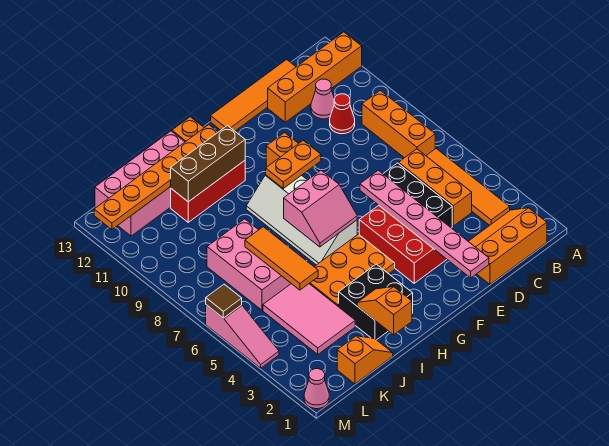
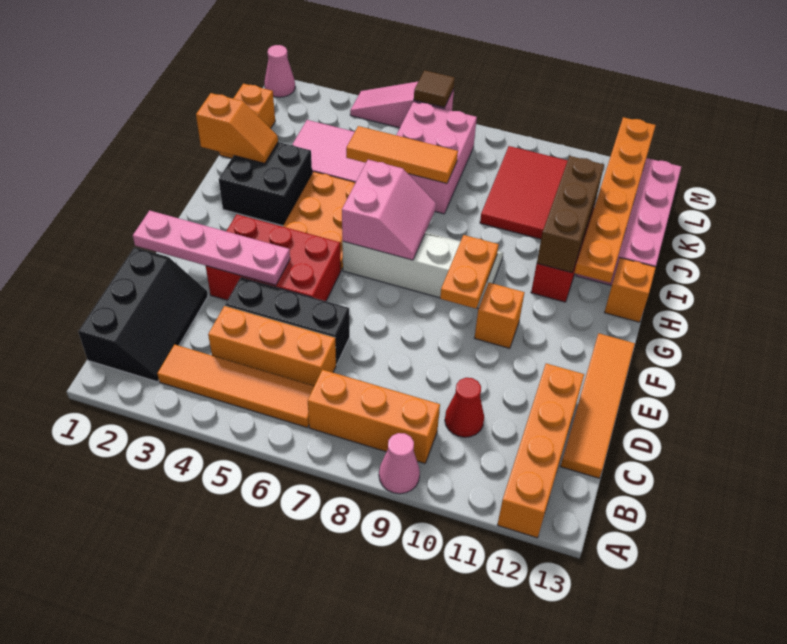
orange 2x3 slope [468,208,547,284] -> black 2x3 slope [78,247,208,382]
pink 1x1 cone [311,79,334,119] -> pink 1x1 cone moved to [379,433,420,494]
pink 1x6 plate [360,170,489,278] -> pink 1x4 plate [133,210,290,285]
pink 2x2 slope [284,170,357,247] -> pink 2x2 slope turned to [342,160,436,260]
pink 2x3 brick [207,219,291,310] -> pink 2x3 brick turned to [397,102,477,214]
none -> red 2x3 tile [480,146,568,239]

